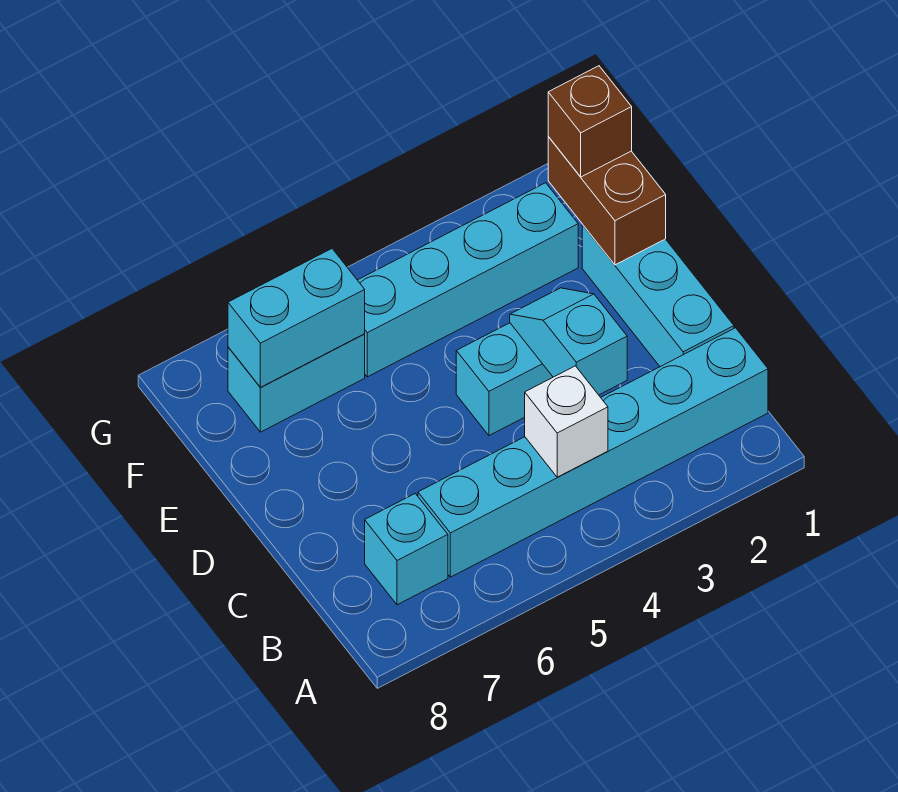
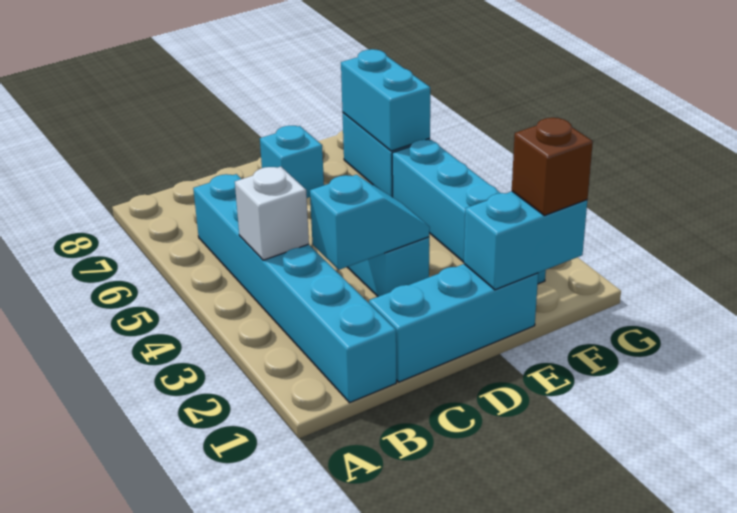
cyan 1x1 brick [365,494,448,605] -> cyan 1x1 brick moved to [260,126,324,198]
brown 1x2 brick [548,137,666,265] -> cyan 1x2 brick [464,192,587,290]

